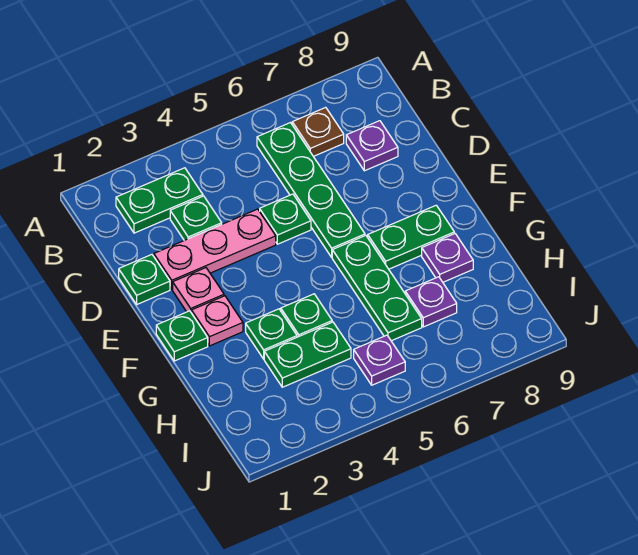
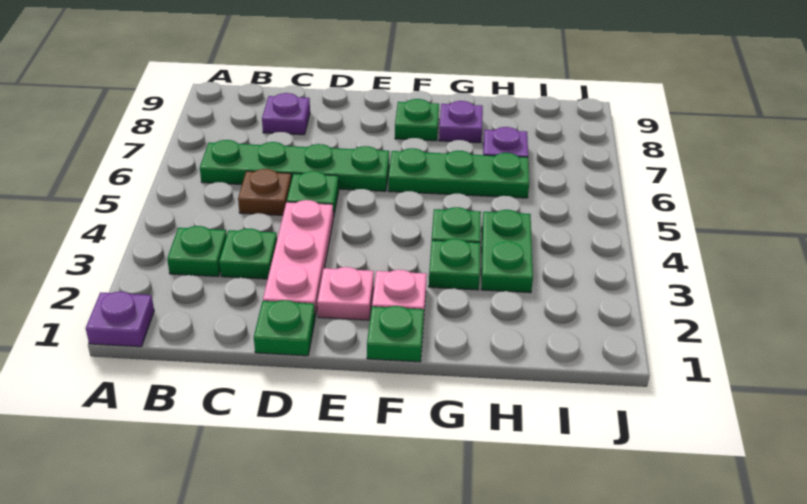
green 1x2 plate [116,168,203,233] -> green 1x1 plate [167,226,227,277]
brown 1x1 plate [292,107,344,156] -> brown 1x1 plate moved to [238,169,291,215]
green 1x2 plate [368,205,454,269] -> green 1x1 plate [395,99,439,141]
purple 1x1 plate [354,335,405,385] -> purple 1x1 plate moved to [86,292,154,347]

